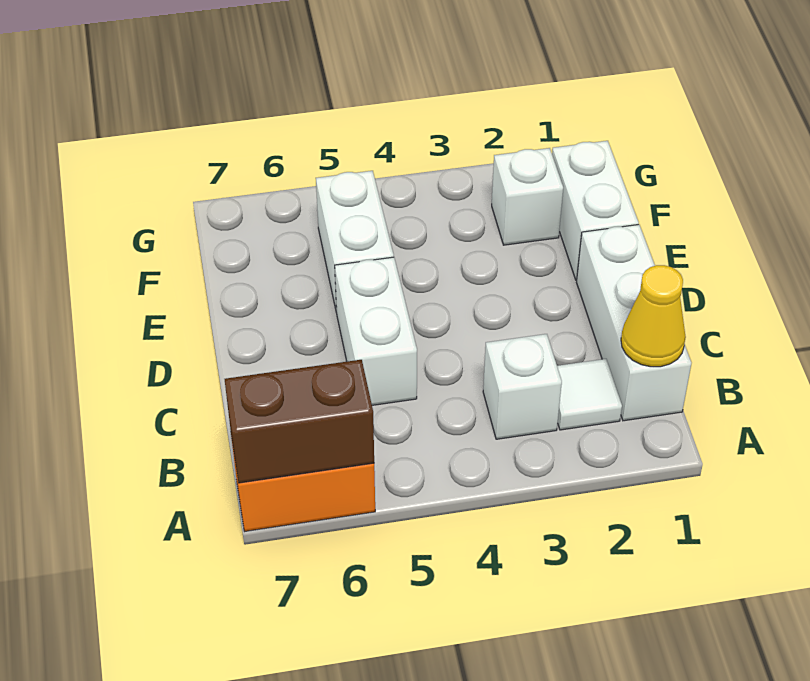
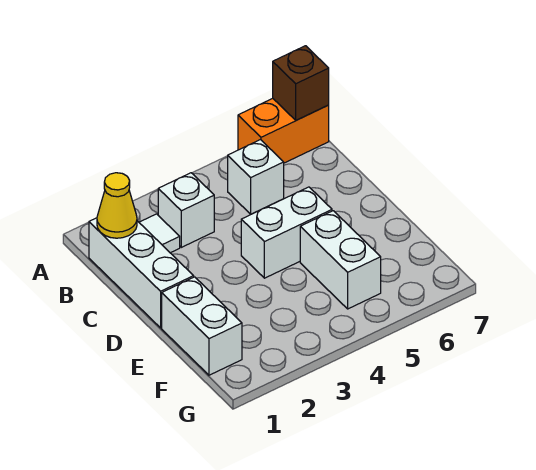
brown 1x2 brick [225,360,374,483] -> brown 1x1 brick [273,46,329,120]
white 1x2 brick [335,257,417,405] -> white 1x2 brick turned to [241,187,332,278]
white 1x1 brick [492,148,563,245] -> white 1x1 brick moved to [228,140,284,214]

